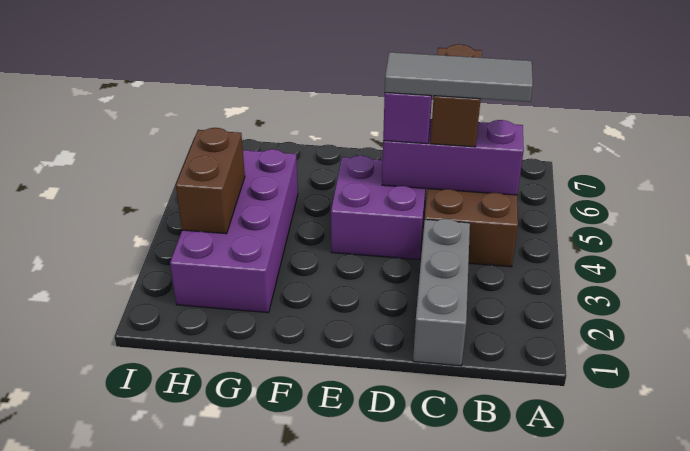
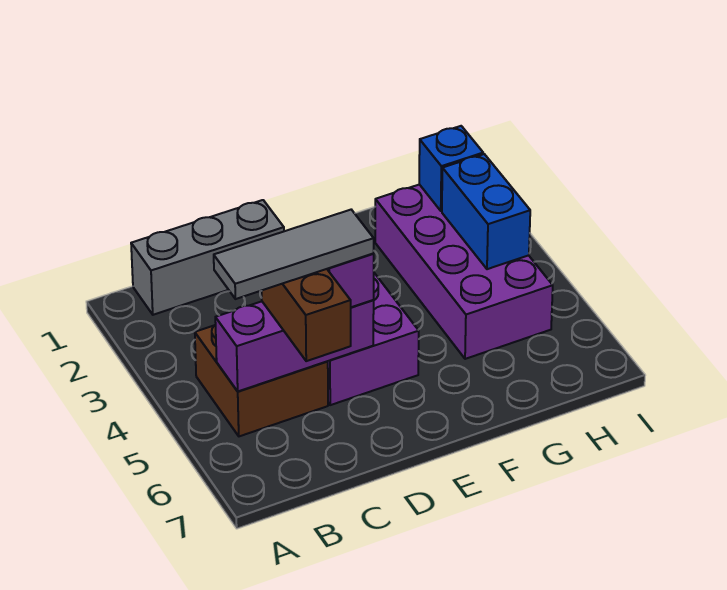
grey 1x3 brick [413,219,470,366] -> grey 1x3 brick turned to [131,200,284,315]
none -> blue 1x1 brick [419,126,483,211]
brown 1x2 brick [176,128,245,234] -> blue 1x2 brick [442,154,530,269]

